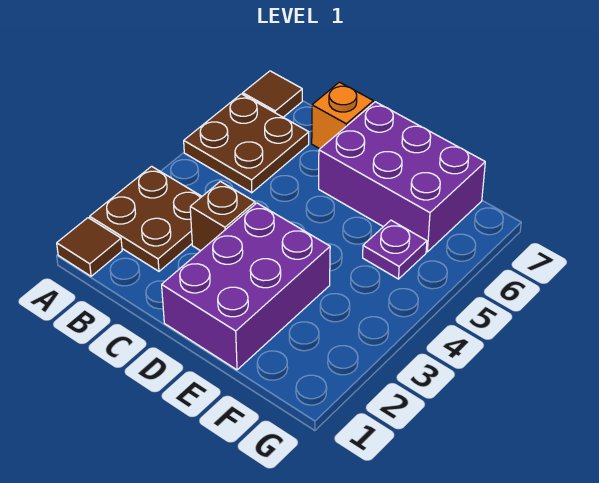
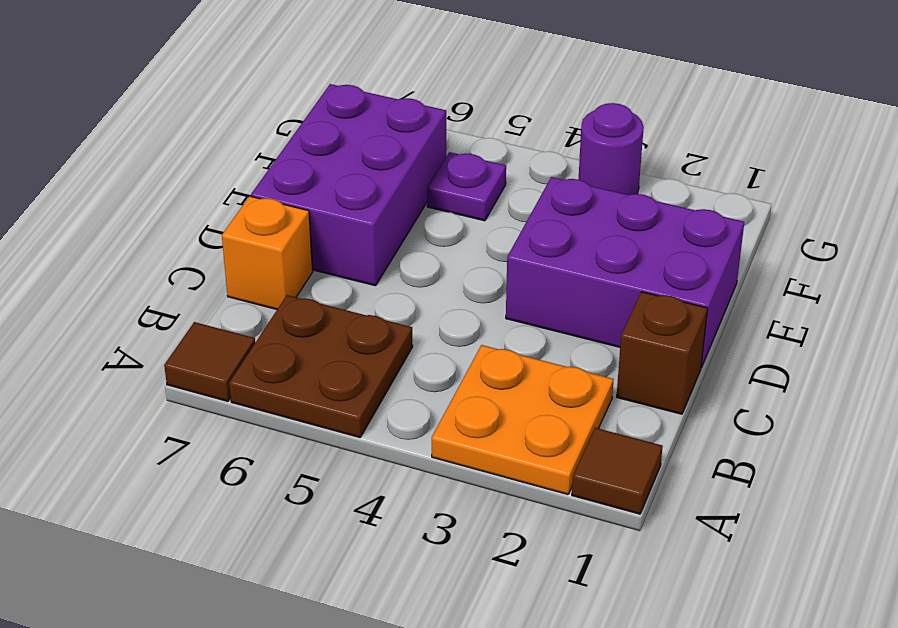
brown 2x2 plate [90,166,202,271] -> orange 2x2 plate [432,345,614,494]
brown 1x1 brick [190,181,255,251] -> brown 1x1 brick moved to [617,292,707,414]
none -> purple 1x1 round brick [578,103,644,195]

